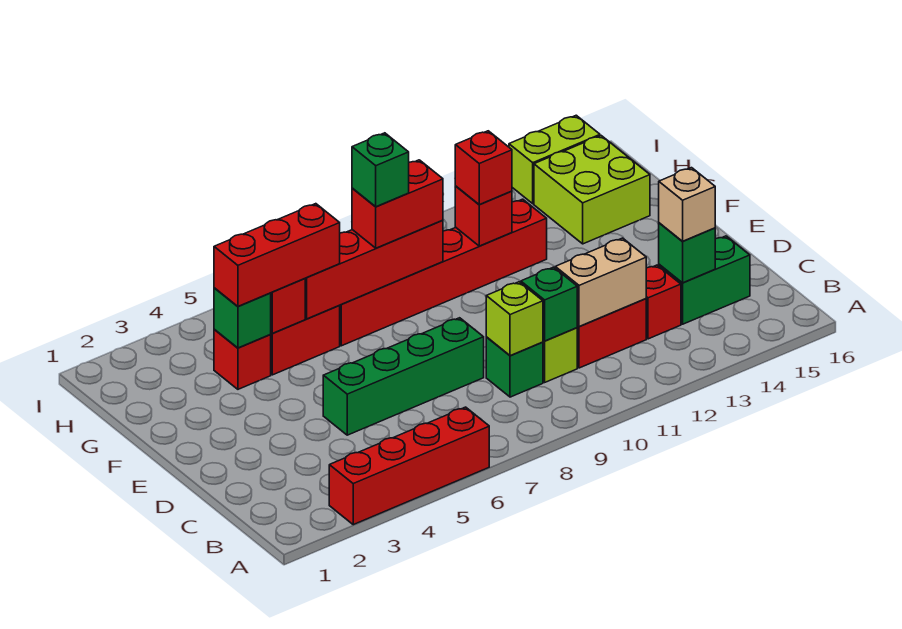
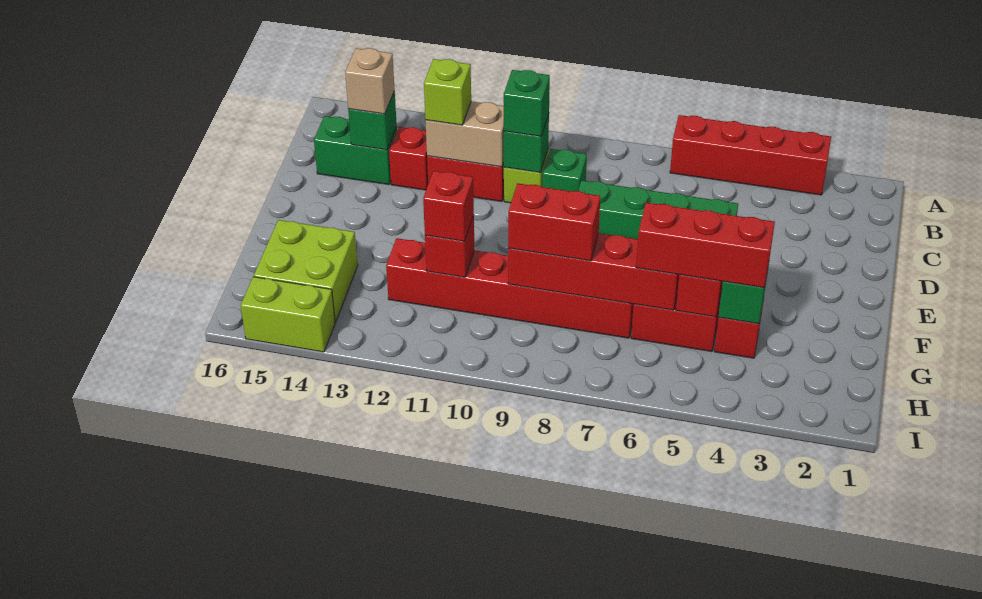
lime 1x1 brick [486,282,543,356] -> lime 1x1 brick moved to [424,59,471,125]
green 1x1 brick [352,133,409,207] -> green 1x1 brick moved to [504,70,550,136]

